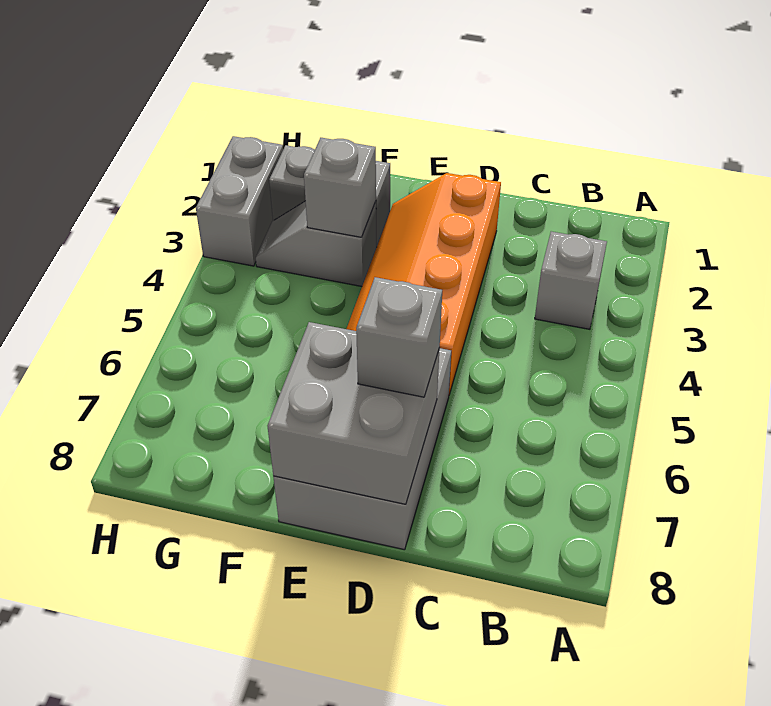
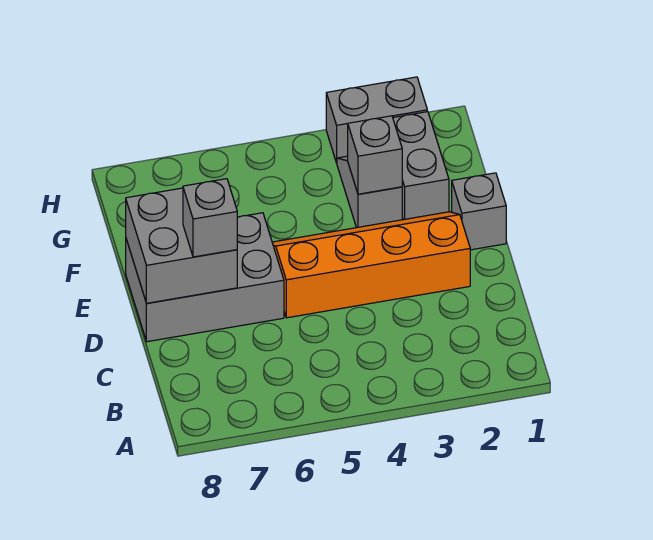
grey 1x1 brick [535,231,607,329] -> grey 1x1 brick moved to [452,173,506,250]

